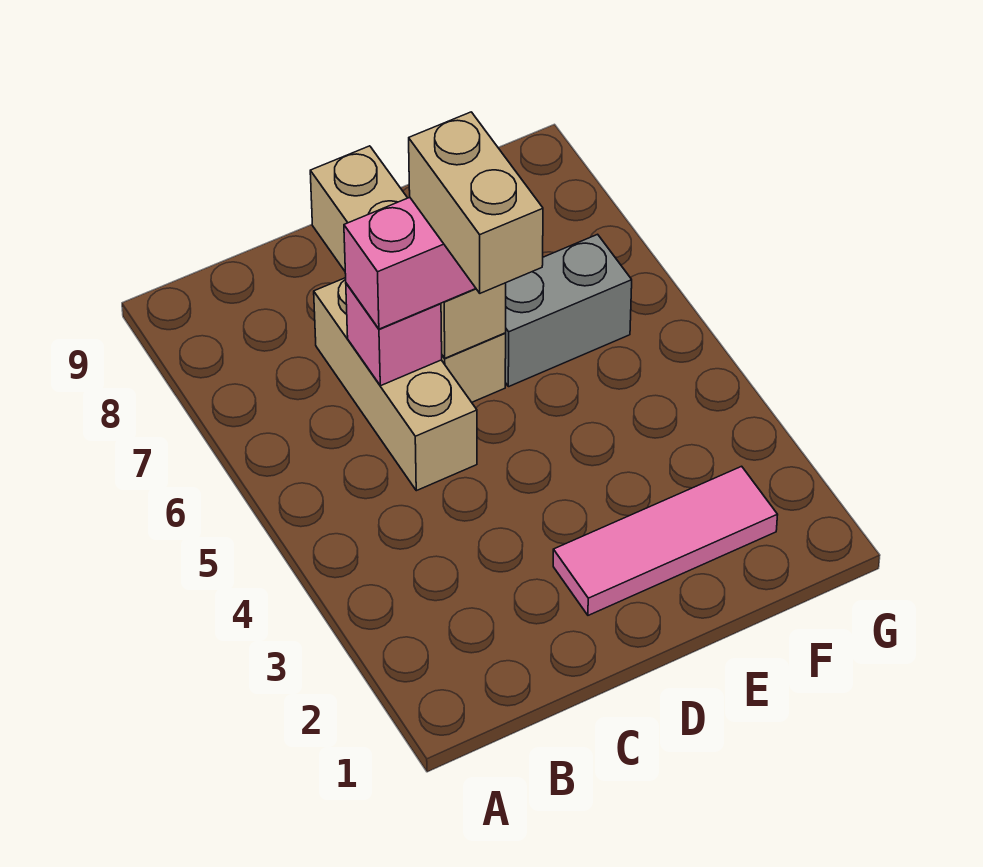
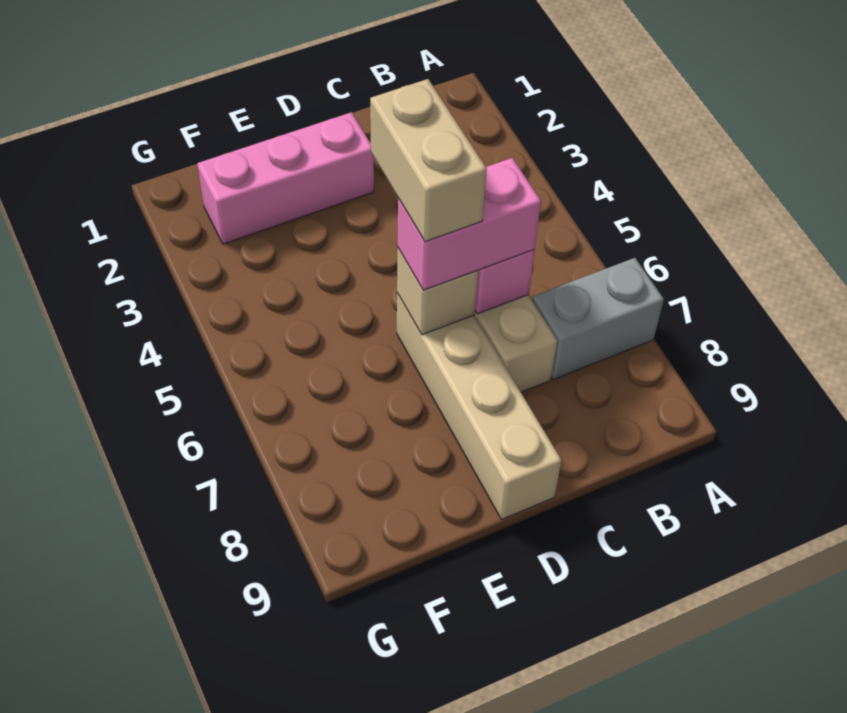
pink 1x3 tile [553,466,778,615] -> pink 1x3 brick [197,112,374,244]
grey 1x2 brick [505,234,632,387] -> grey 1x2 brick moved to [532,258,664,379]

